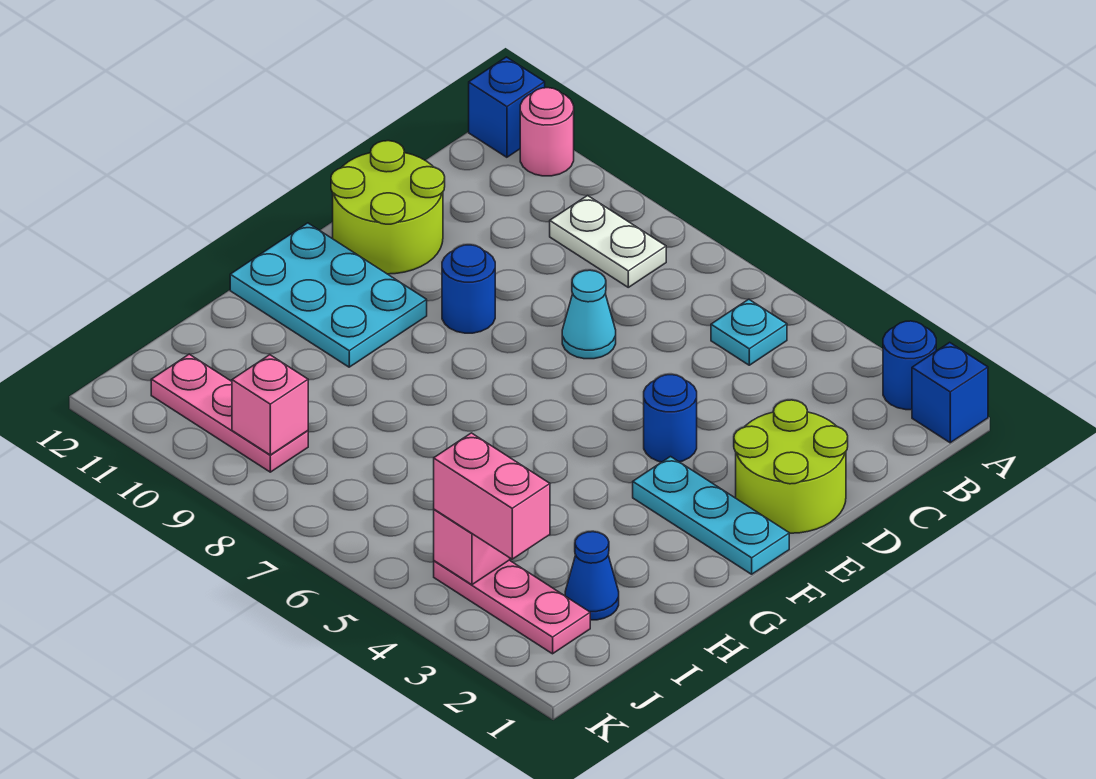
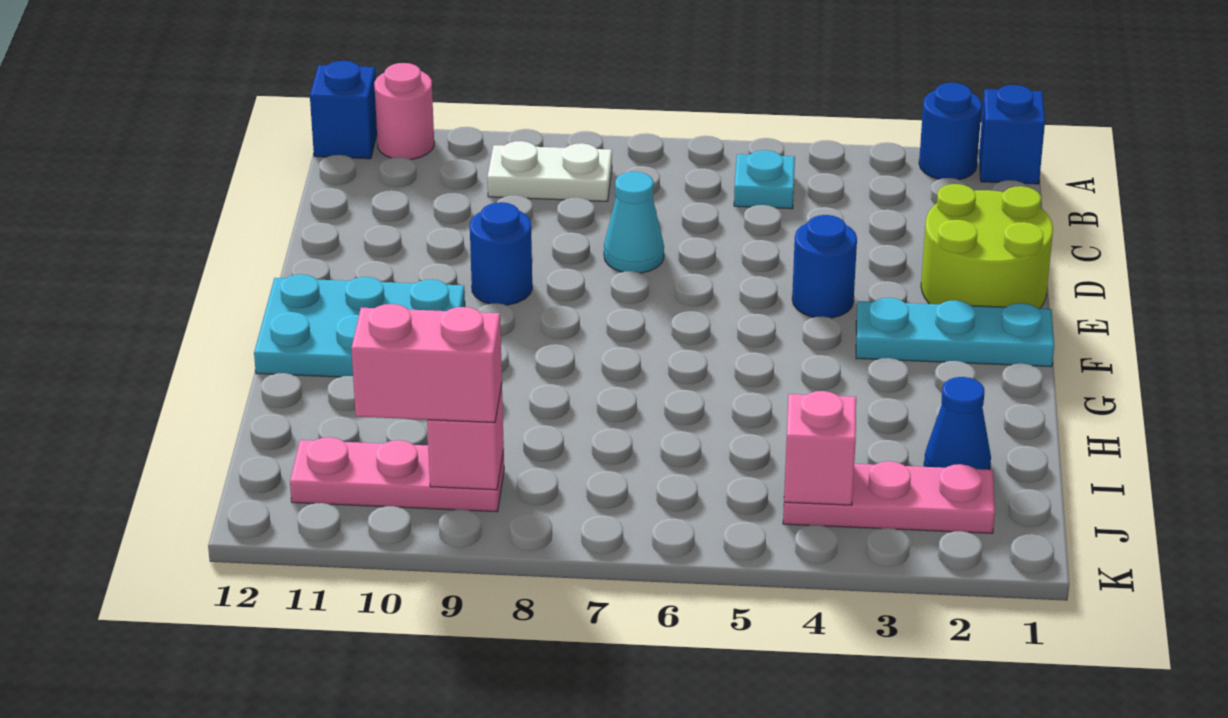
lime 2x2 round brick [331,141,445,274] -> none
pink 1x2 brick [434,433,550,559] -> pink 1x2 brick moved to [351,304,502,423]

